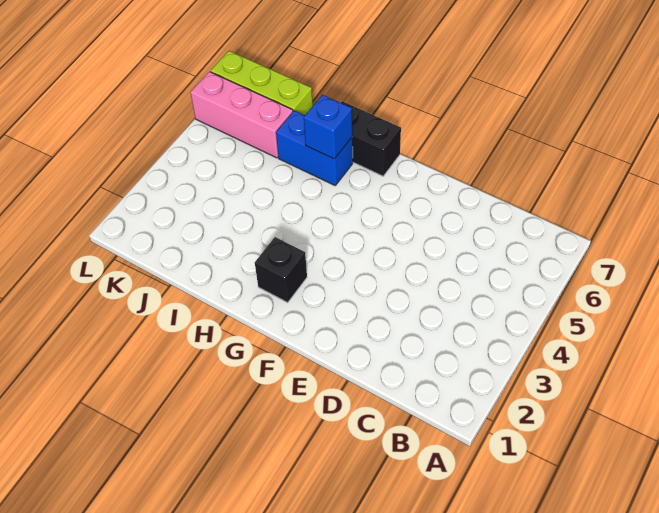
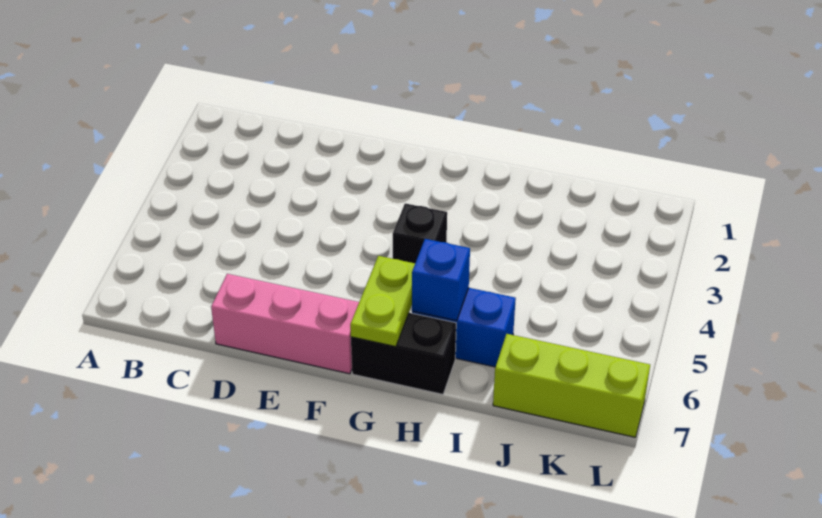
black 1x1 brick [255,237,307,302] -> black 1x1 brick moved to [393,203,447,263]
none -> lime 1x2 plate [350,256,415,347]
pink 1x3 brick [190,72,293,158] -> pink 1x3 brick moved to [211,274,359,374]

